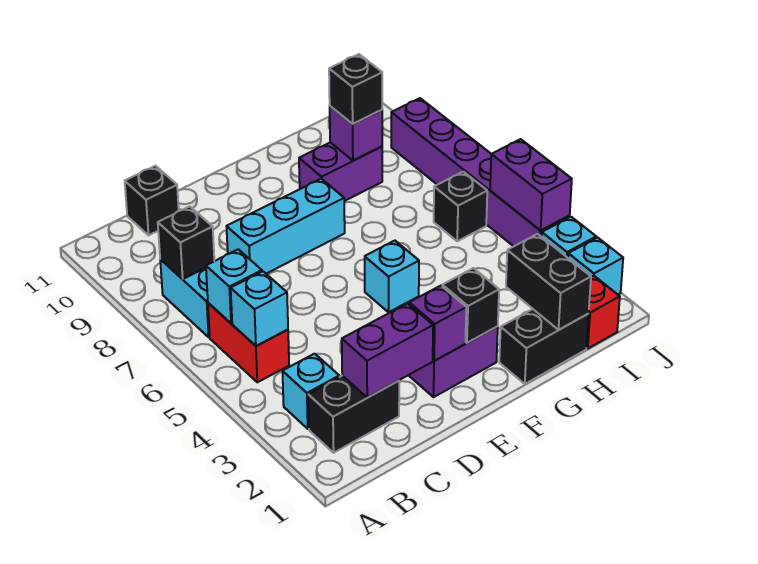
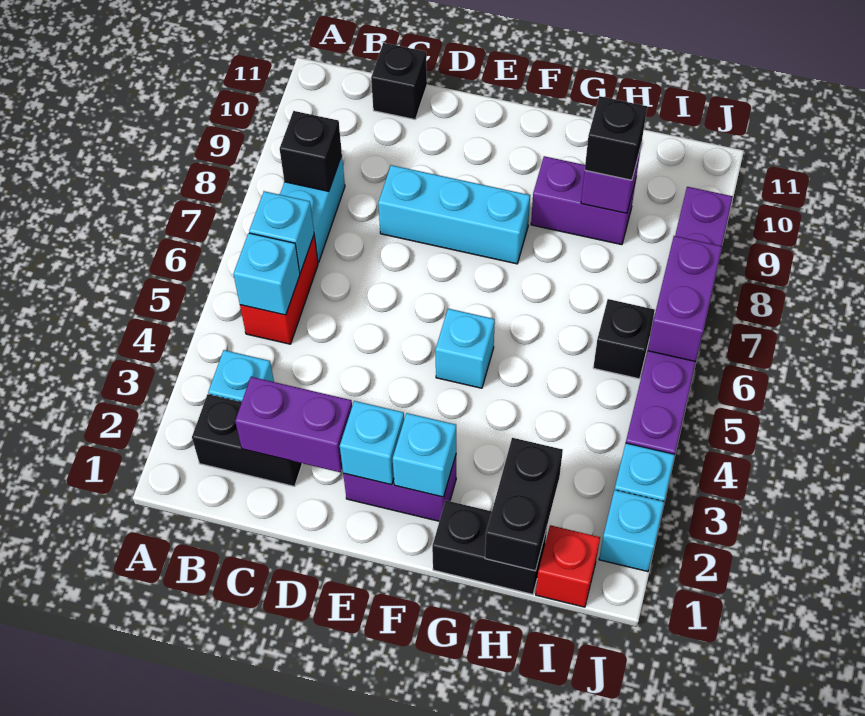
purple 1x1 brick [409,286,466,361] -> cyan 1x1 brick [340,401,404,485]
black 1x1 brick [442,268,499,343] -> cyan 1x1 brick [393,413,456,497]
purple 1x2 brick [490,139,572,231] -> purple 1x2 brick moved to [648,236,722,362]

